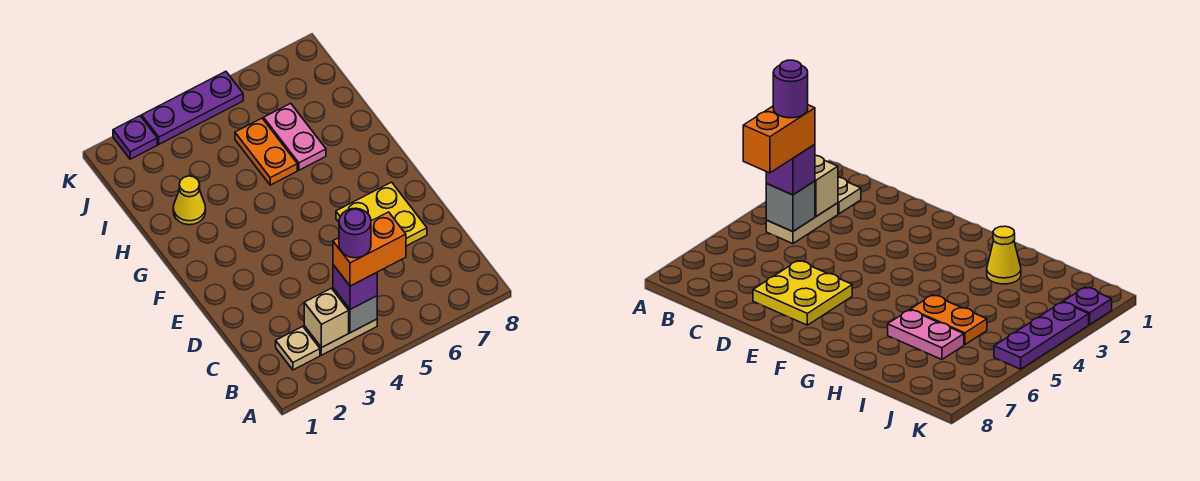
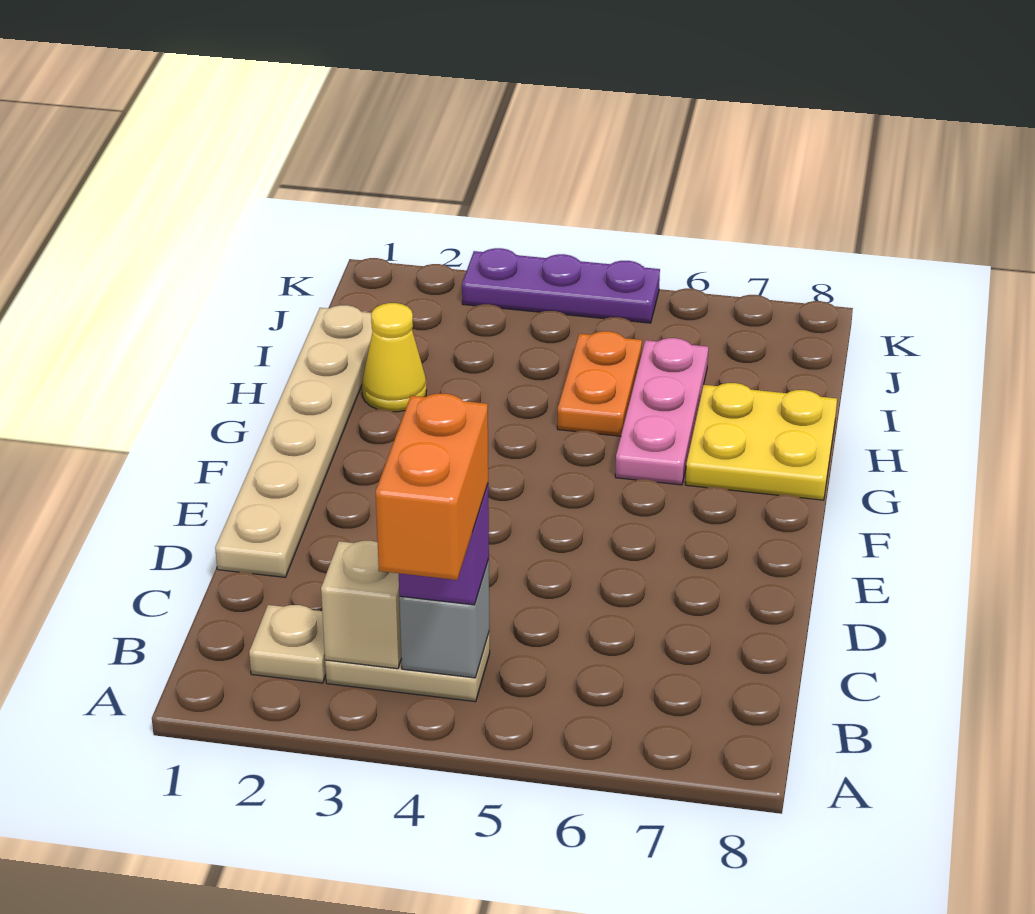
orange 1x2 brick [333,212,406,286] -> orange 1x2 brick turned to [376,394,488,580]
purple 1x1 round brick [339,208,371,258] -> none
none -> tan 1x6 plate [215,305,373,577]
yellow 2x2 plate [336,182,427,246] -> yellow 2x2 plate moved to [686,383,837,500]
pink 1x2 plate [264,103,326,170] -> pink 1x3 plate [615,338,708,485]
purple 1x1 plate [113,116,157,159] -> none

